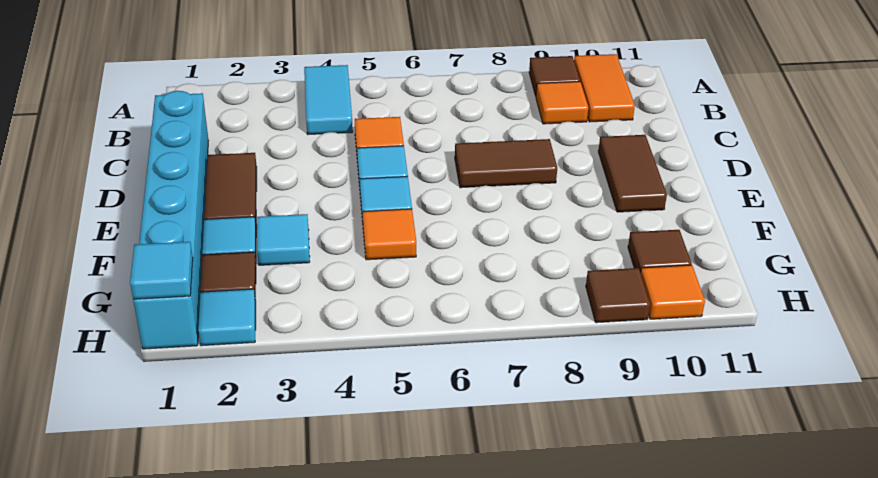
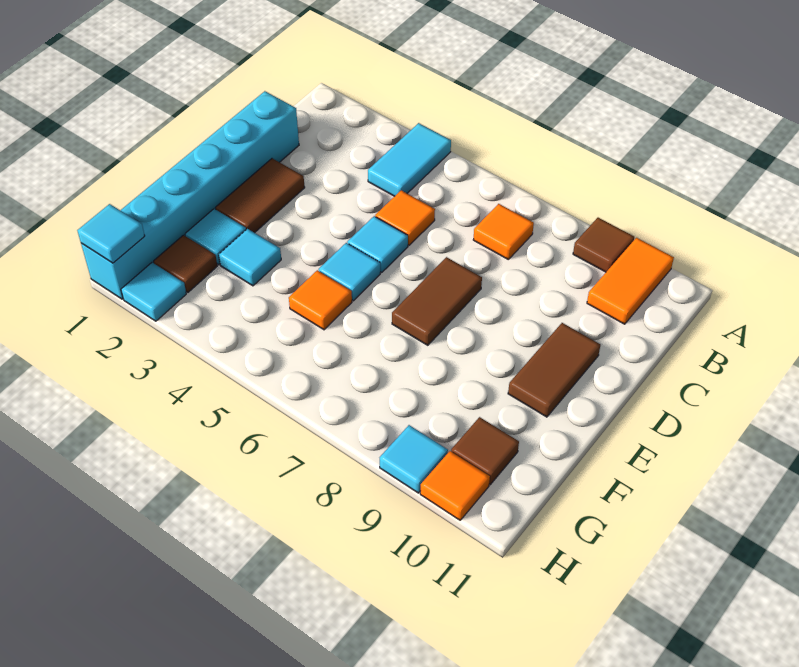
orange 1x1 tile [536,82,588,124] -> orange 1x1 tile moved to [473,204,534,260]
brown 1x2 tile [455,139,557,188] -> brown 1x2 tile turned to [392,257,482,345]
brown 1x1 tile [586,268,650,323] -> cyan 1x1 tile [380,425,448,493]

